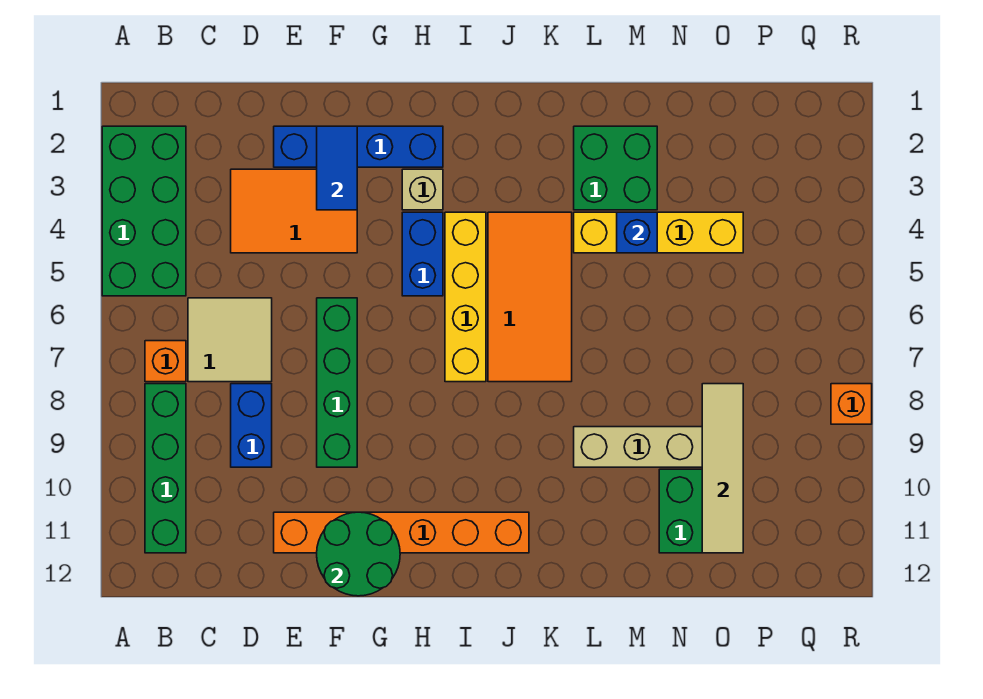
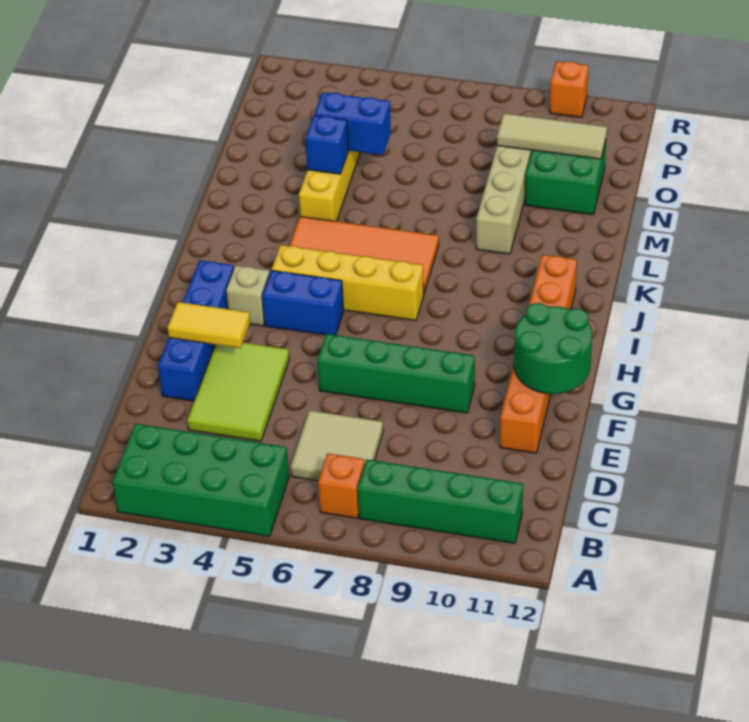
orange 2x3 tile [231,169,357,253] -> lime 2x3 tile [187,342,290,441]
blue 1x2 brick [231,384,272,467] -> blue 1x2 brick moved to [314,92,391,155]
blue 1x2 tile [317,126,357,210] -> yellow 1x2 tile [167,302,250,348]
green 2x2 brick [574,126,657,210] -> none
tan 1x4 tile [702,384,743,553] -> tan 1x3 tile [497,113,607,159]
orange 1x1 brick [831,384,872,424] -> orange 1x1 brick moved to [550,61,589,117]

